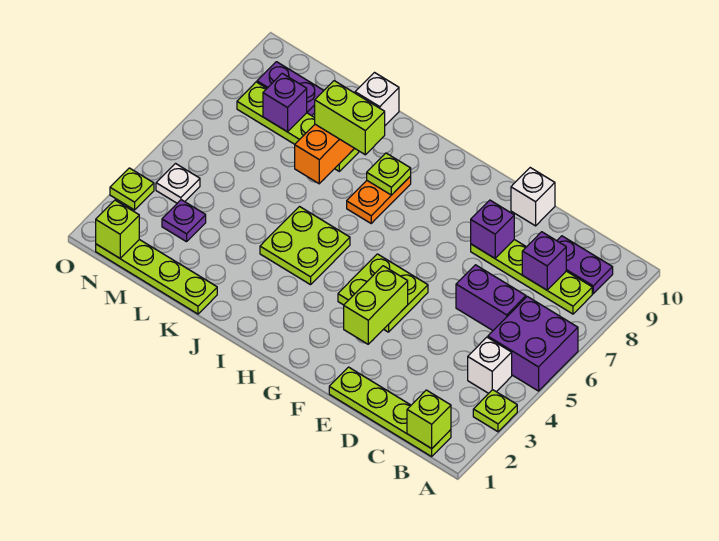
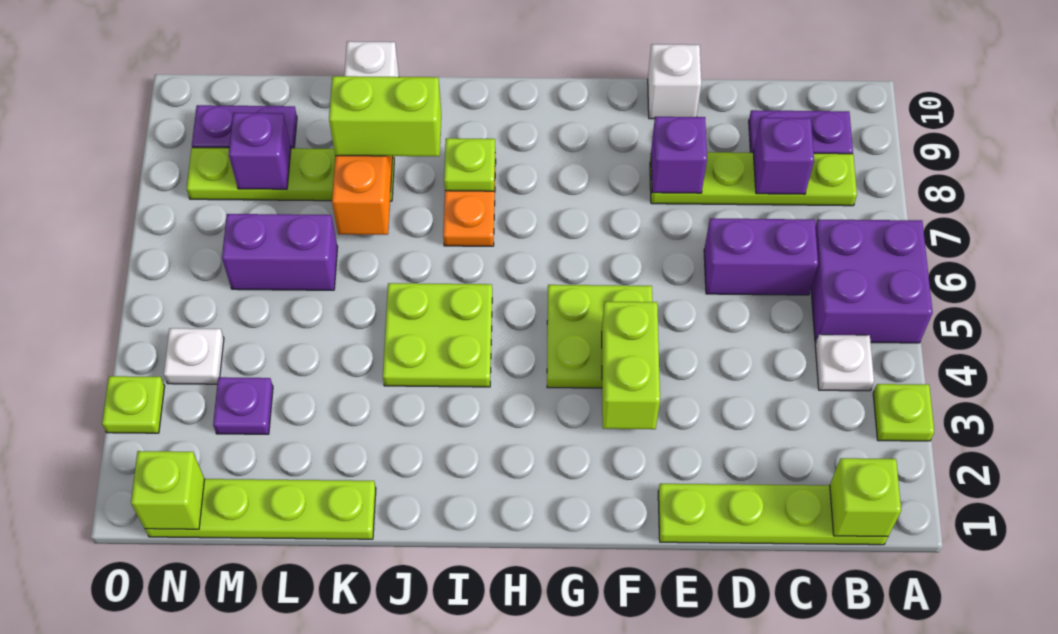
white 1x1 brick [468,337,512,393] -> white 1x1 plate [815,335,874,391]
none -> purple 1x2 brick [222,214,338,290]

